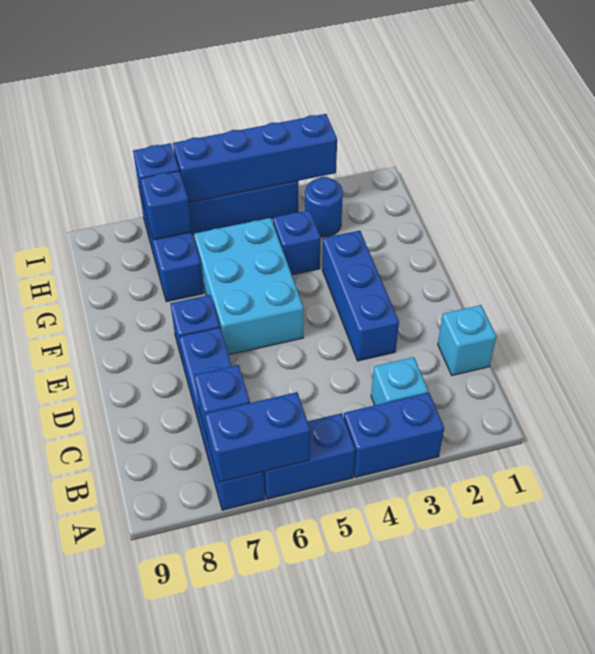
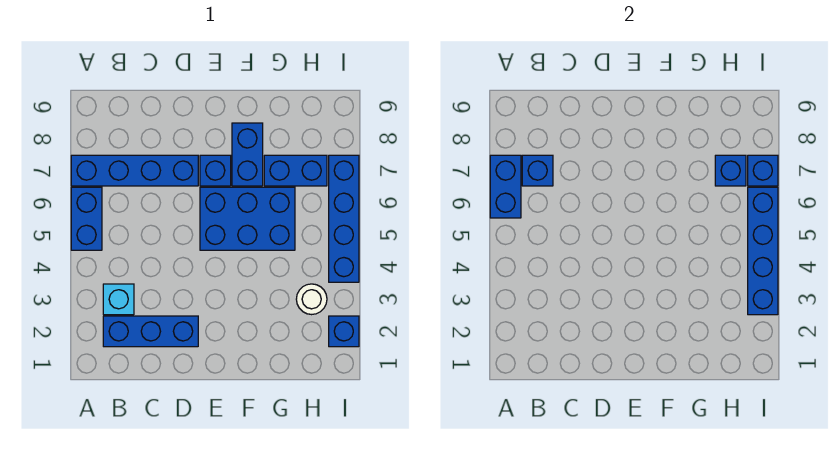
blue 1x2 brick [344,393,444,477] -> blue 1x2 brick moved to [232,123,263,186]
cyan 1x1 brick [438,305,496,375] -> none
blue 1x3 brick [322,231,399,361] -> blue 1x3 brick moved to [103,316,198,347]
cyan 2x3 brick [194,218,304,355] -> blue 2x3 brick [200,187,295,250]
blue 1x1 brick [273,210,321,275] -> blue 1x1 brick moved to [329,316,359,347]
blue 1x1 round brick [305,177,343,237] -> white 1x1 round brick [296,284,327,315]

